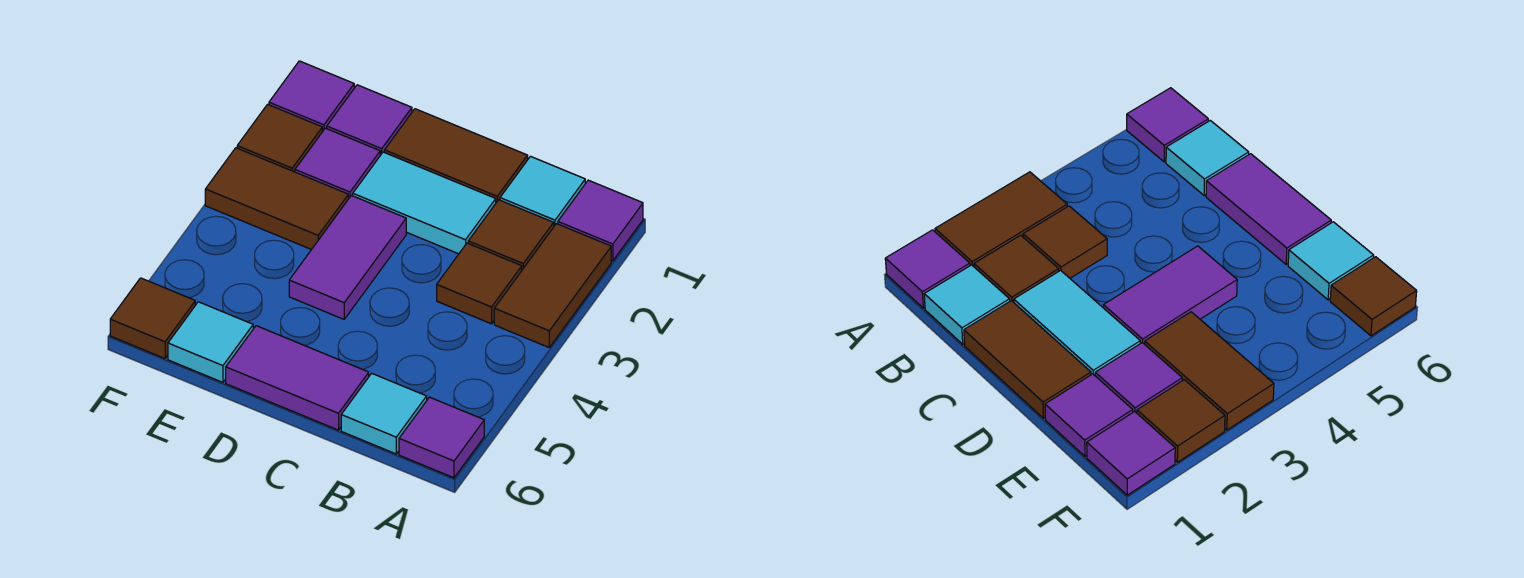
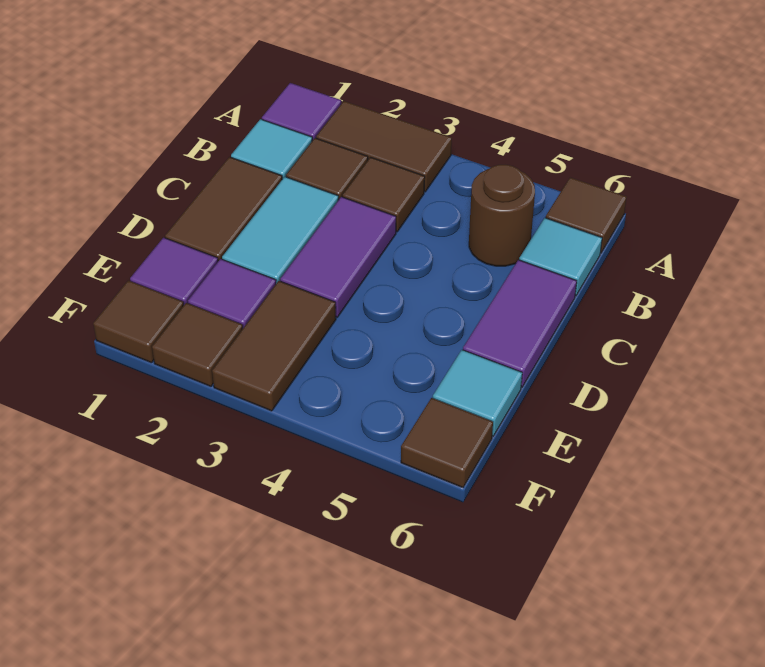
purple 1x1 tile [399,397,484,478] -> brown 1x1 tile [546,178,627,253]
none -> brown 1x1 round brick [469,165,535,266]
purple 1x2 tile [289,195,406,319] -> purple 1x2 tile turned to [280,197,396,317]
purple 1x1 tile [269,61,354,132] -> brown 1x1 tile [93,281,184,363]

